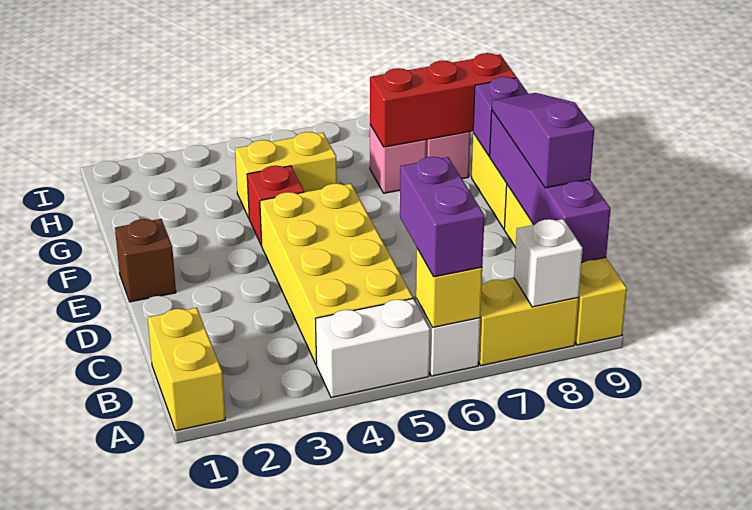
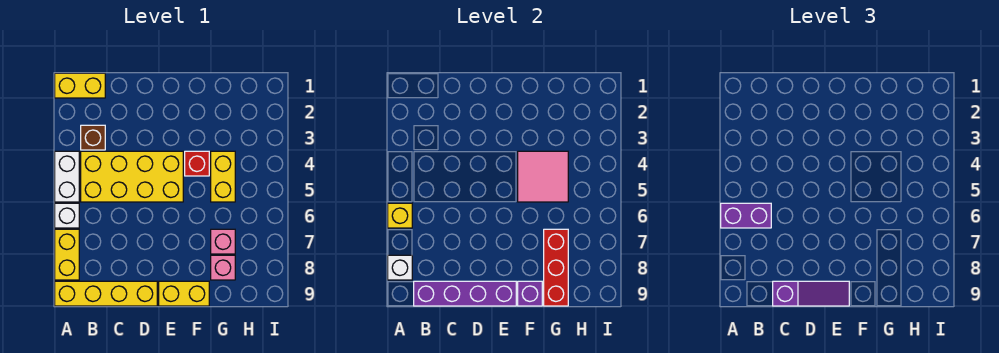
brown 1x1 brick [115,219,176,302] -> brown 1x1 brick moved to [81,125,105,150]
none -> pink 2x2 tile [518,151,568,202]

